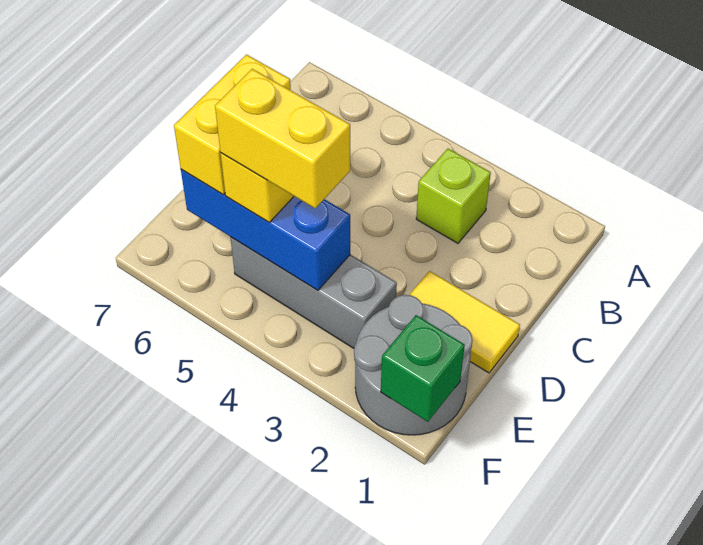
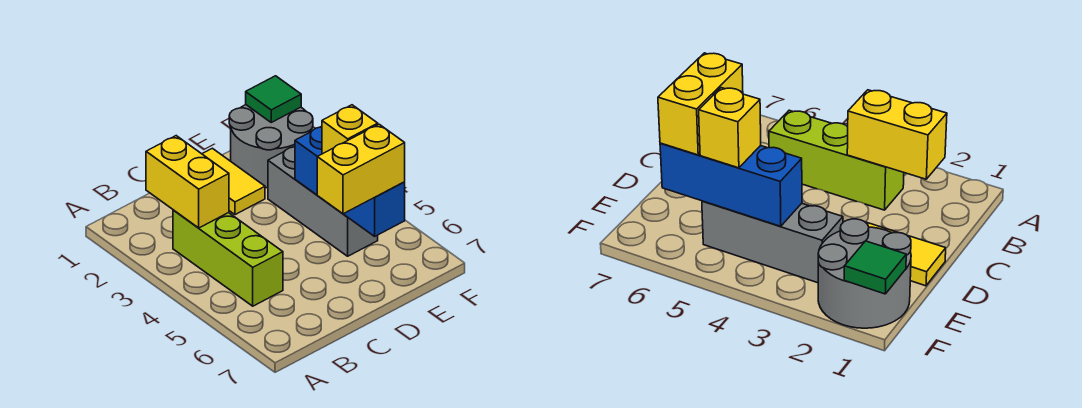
lime 1x1 brick [416,149,491,243] -> lime 1x3 brick [173,210,283,306]
yellow 1x2 brick [215,69,350,208] -> yellow 1x2 brick moved to [146,136,229,228]
green 1x1 brick [381,315,465,422] -> green 1x1 tile [246,76,301,122]

